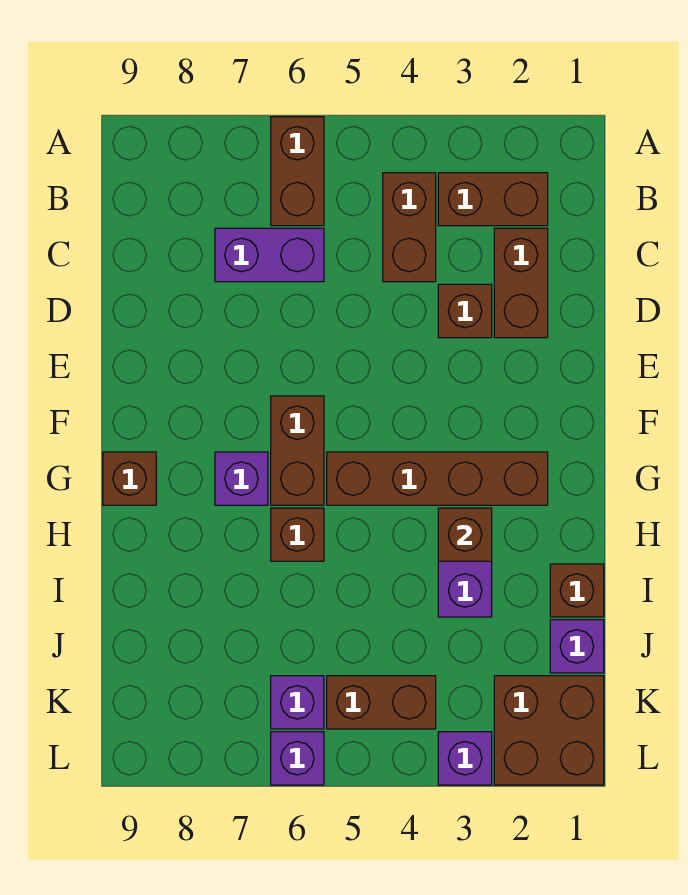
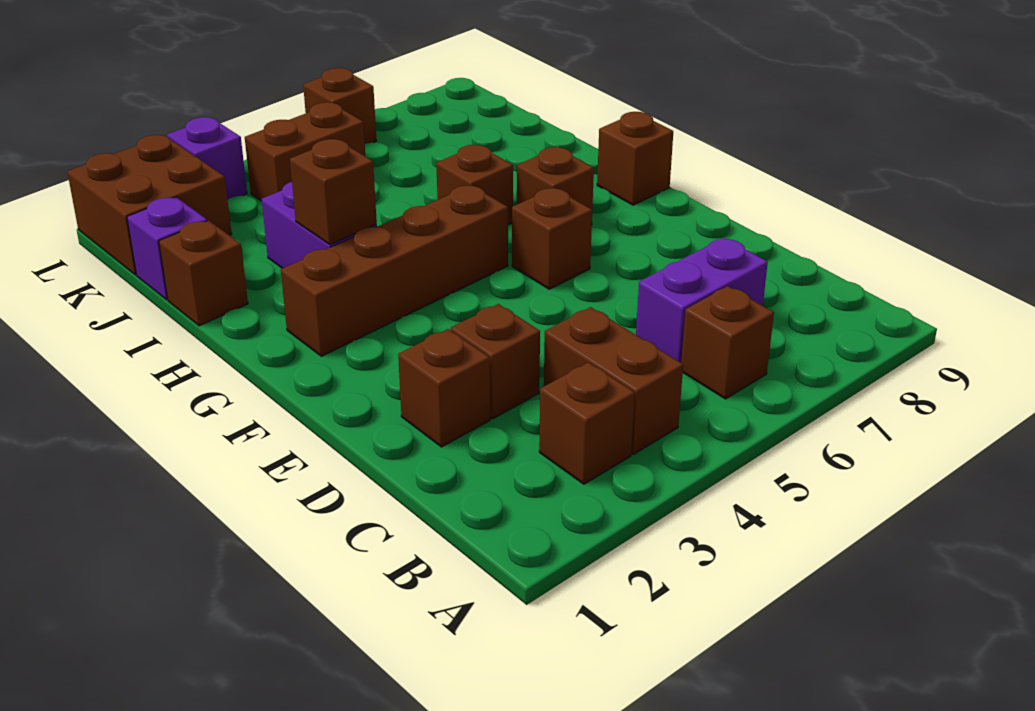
brown 1x2 brick [271,117,324,226] -> brown 1x1 brick [681,286,774,399]
brown 1x2 brick [438,173,548,226] -> brown 1x1 brick [539,362,635,484]
brown 1x2 brick [494,228,548,338] -> brown 1x1 brick [398,329,490,447]
brown 1x2 brick [271,396,324,505] -> brown 1x1 brick [512,188,592,289]
purple 1x1 brick [215,452,268,505] -> brown 1x1 brick [517,147,594,209]
purple 1x1 brick [271,676,324,729] -> none
purple 1x1 brick [271,732,324,785] -> brown 1x1 brick [303,68,377,144]

